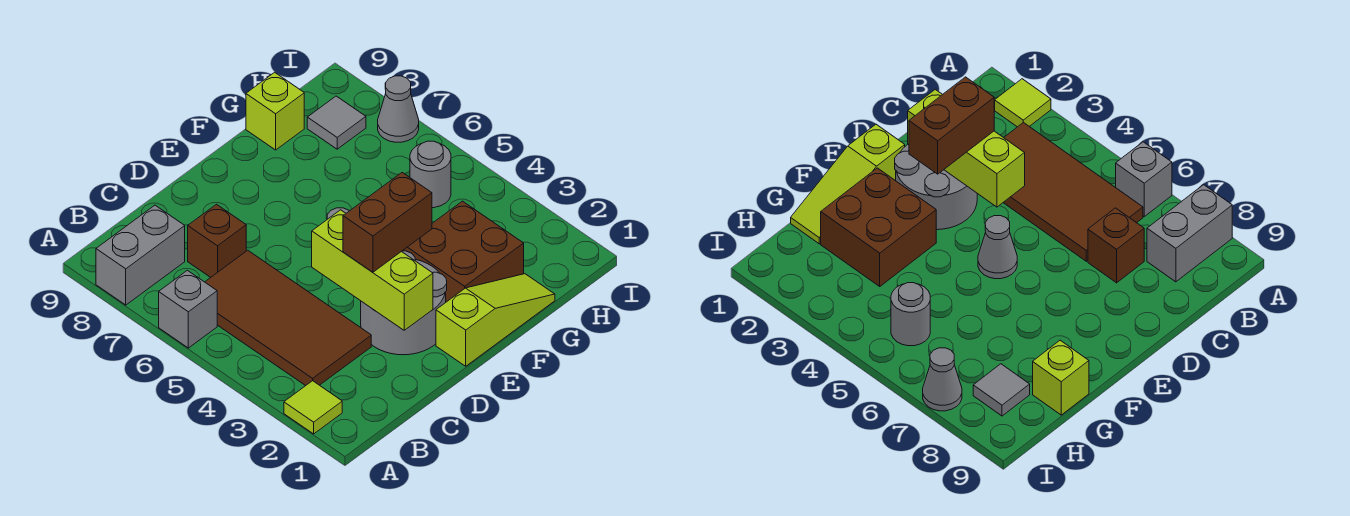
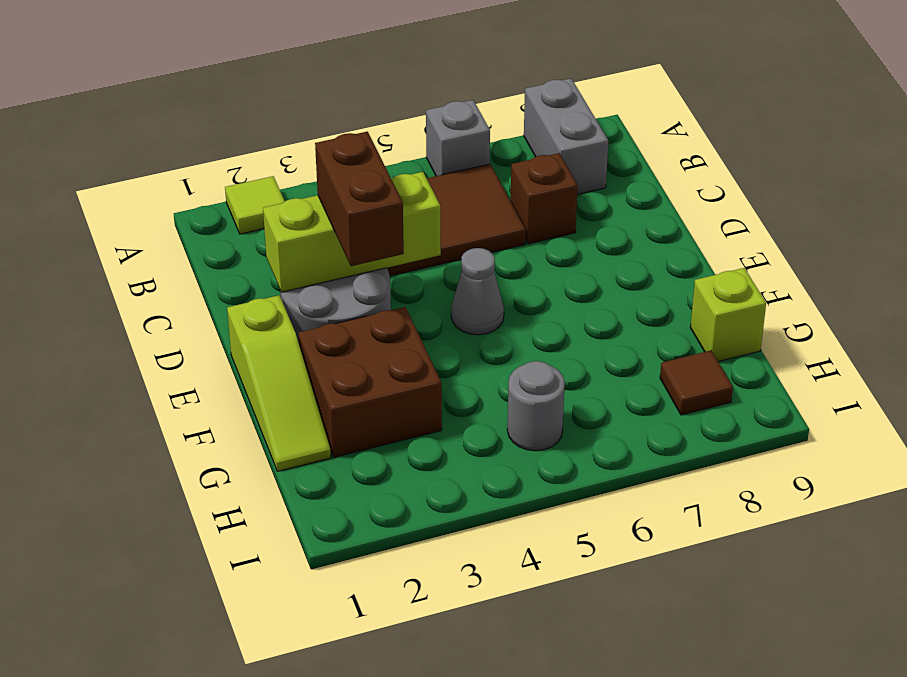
grey 1x1 tile [307,96,366,149] -> brown 1x1 tile [660,350,733,415]
grey 1x1 cone [378,76,419,142] -> none

